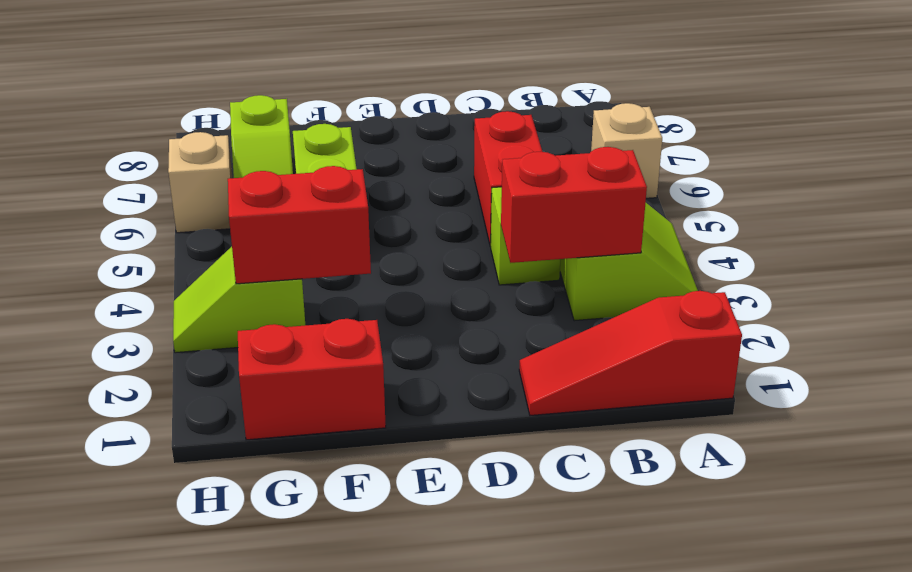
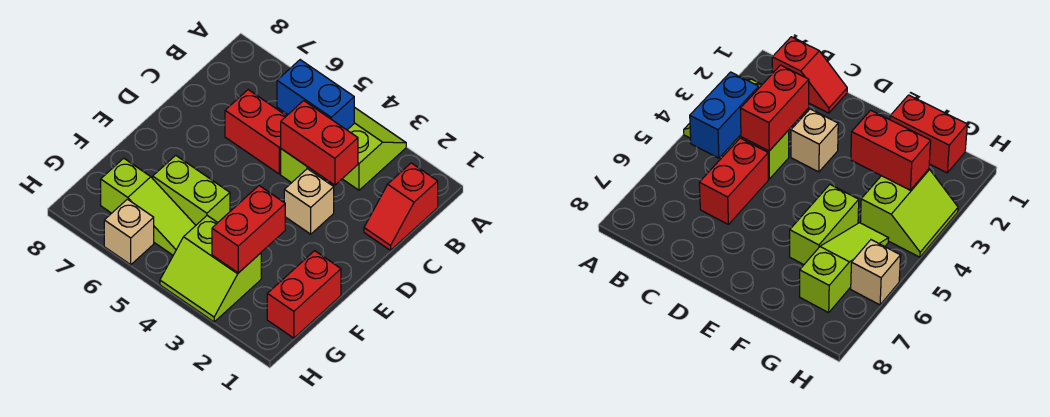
red 1x3 slope [519,291,742,415] -> red 1x2 slope [364,163,438,250]
tan 1x1 brick [591,103,662,198] -> tan 1x1 brick moved to [284,169,334,234]
red 1x2 brick [501,147,647,263] -> red 1x2 brick turned to [281,101,358,185]
none -> blue 1x2 brick [277,60,354,130]
lime 1x2 slope [173,247,305,353] -> lime 2x2 slope [160,216,261,322]

